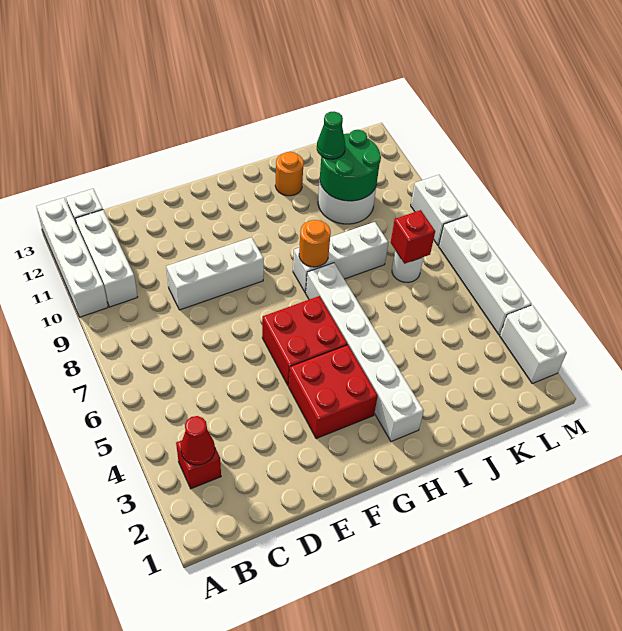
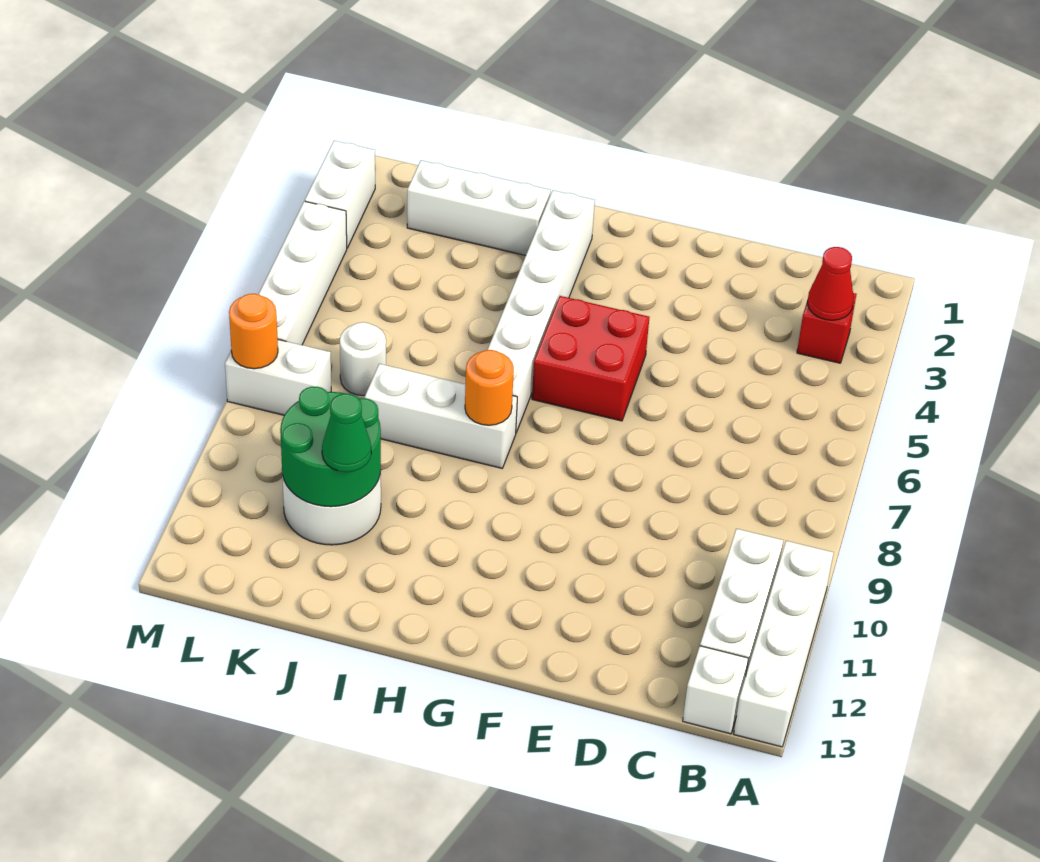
white 1x3 brick [166,237,264,310] -> white 1x3 brick moved to [407,160,550,255]
red 2x2 brick [289,345,378,439] -> none
orange 1x1 round brick [275,152,304,196] -> orange 1x1 round brick moved to [229,294,278,369]
red 1x1 brick [391,210,435,264] -> none
white 1x2 brick [411,175,468,246] -> white 1x2 brick turned to [225,340,331,415]

